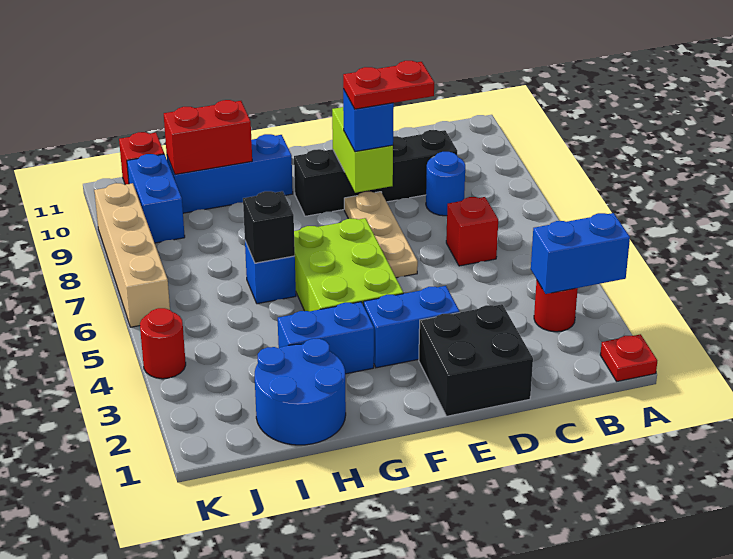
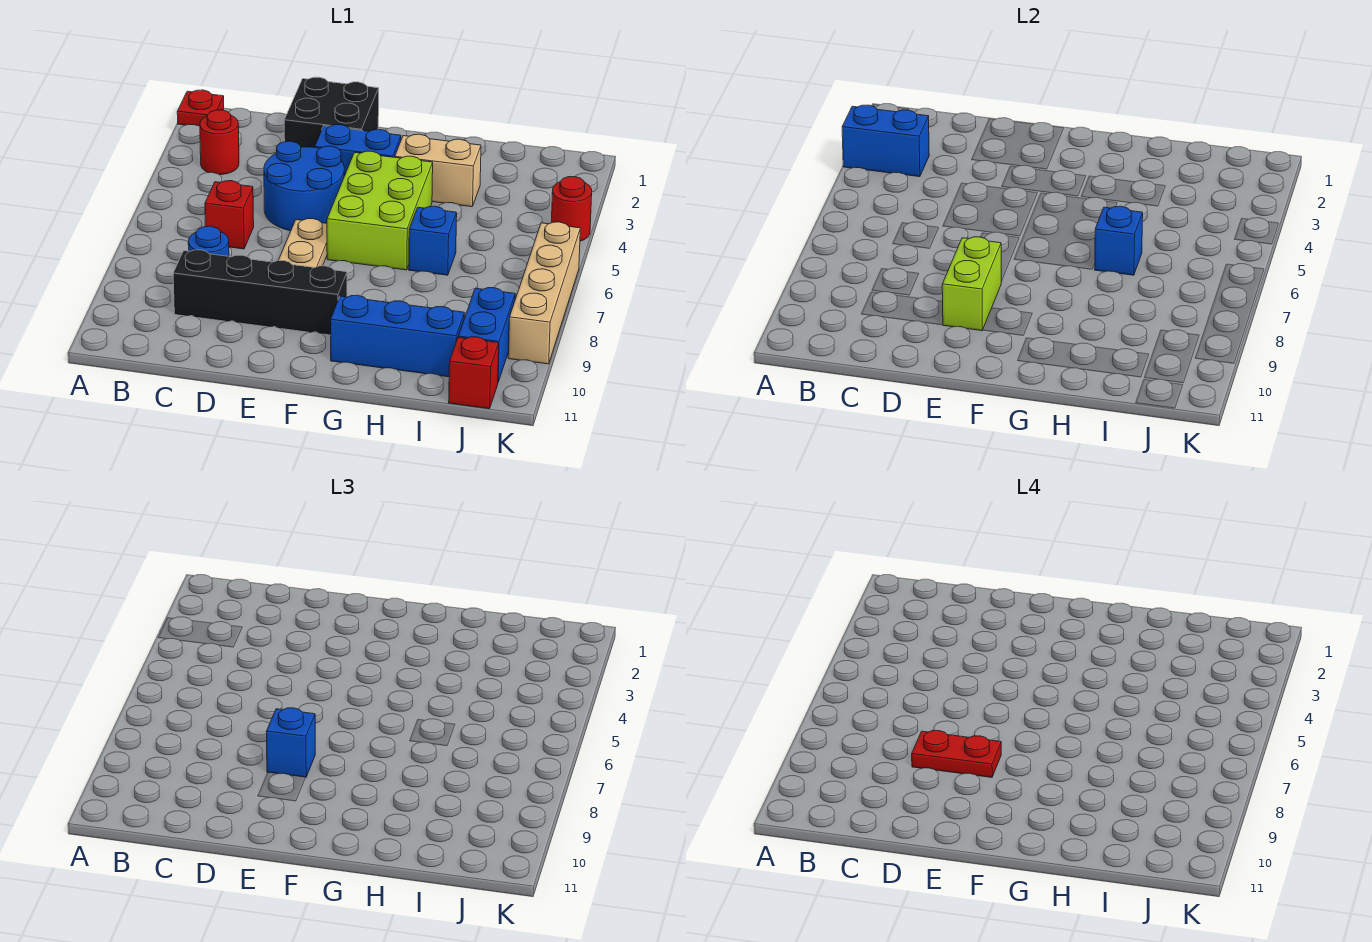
blue 1x2 brick [278,302,374,374] -> tan 1x2 brick [395,134,481,207]
blue 2x2 round brick [255,339,346,445] -> blue 2x2 round brick moved to [264,141,344,231]
black 1x1 brick [243,191,295,263] -> blue 1x1 brick [1095,206,1143,275]
red 1x2 brick [164,100,252,174] -> none

